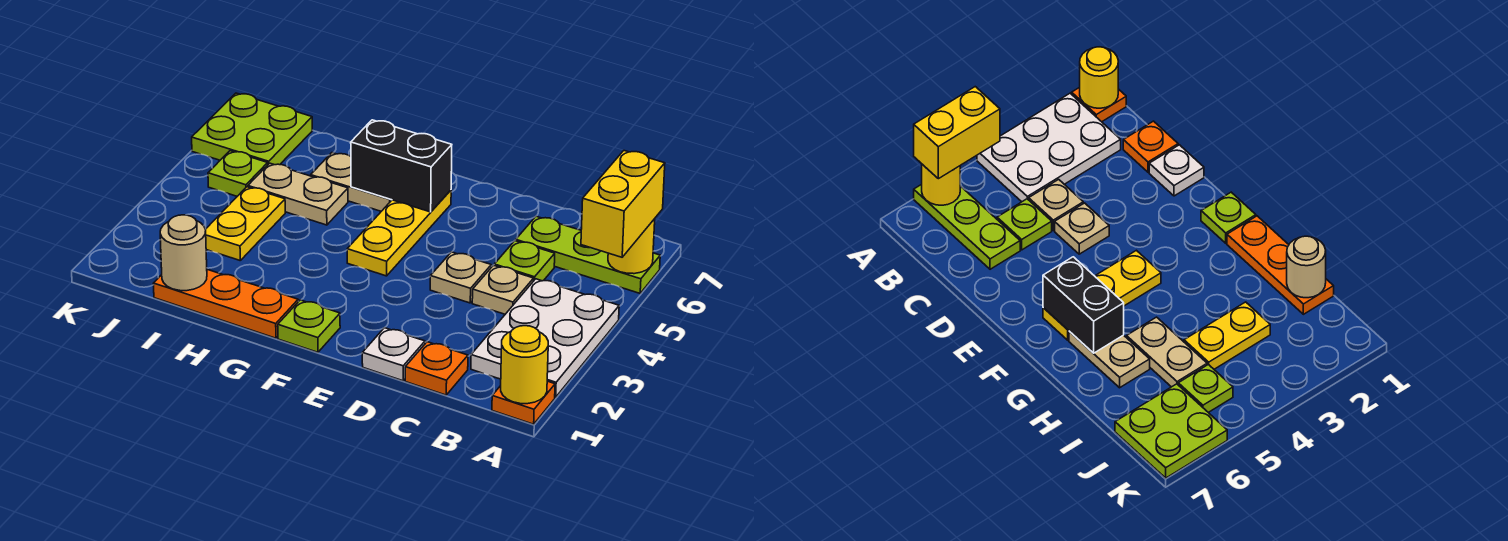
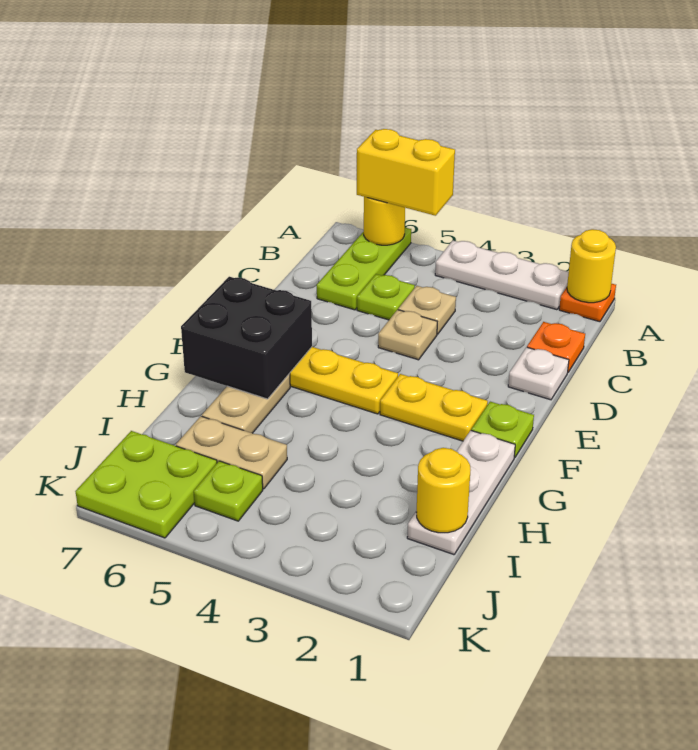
white 2x3 plate [471,279,619,397] -> white 1x3 plate [435,241,569,310]
black 1x2 brick [351,120,452,212] -> black 2x2 brick [181,277,312,399]
orange 1x3 plate [153,269,298,338] -> white 1x3 plate [407,431,515,555]
tan 1x2 plate [248,163,348,225] -> tan 1x2 plate turned to [176,416,287,489]
tan 1x1 round brick [160,215,207,291] -> yellow 1x1 round brick [416,448,470,533]
yellow 1x2 plate [205,187,285,260] -> yellow 1x2 plate moved to [380,374,488,441]

